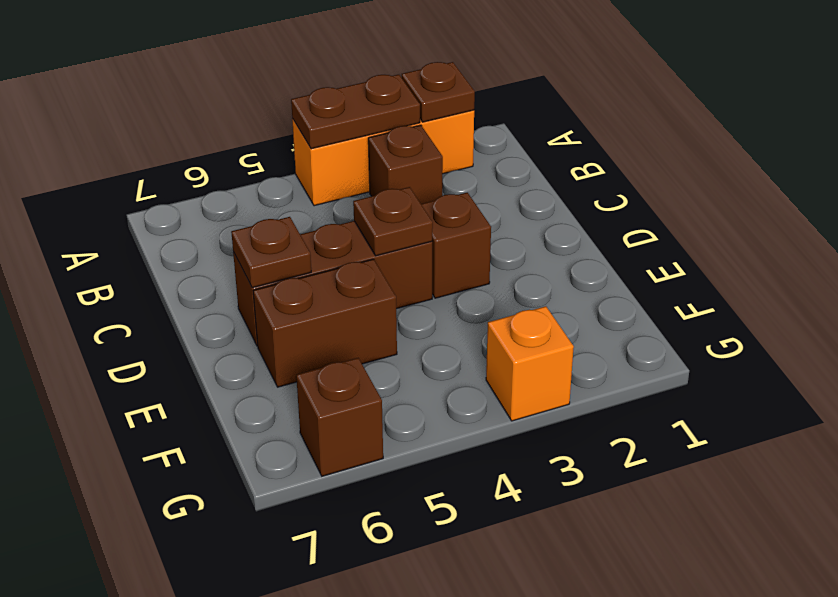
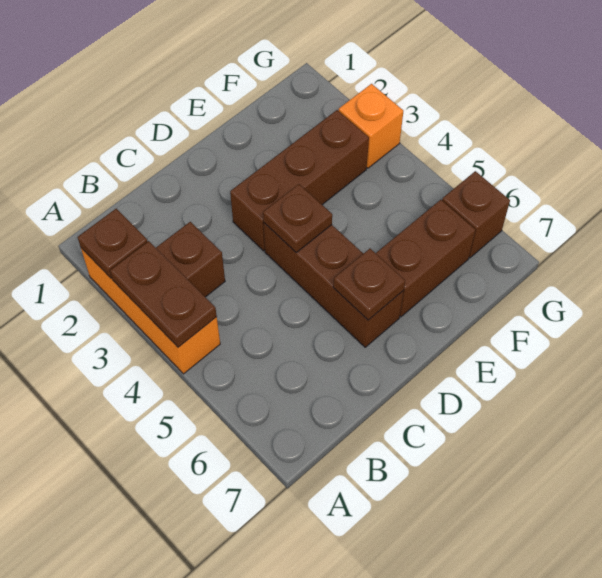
brown 1x1 brick [421,193,491,298] -> brown 1x3 brick [230,110,369,251]
brown 1x2 brick [253,259,397,387] -> brown 1x2 brick turned to [376,200,476,317]

